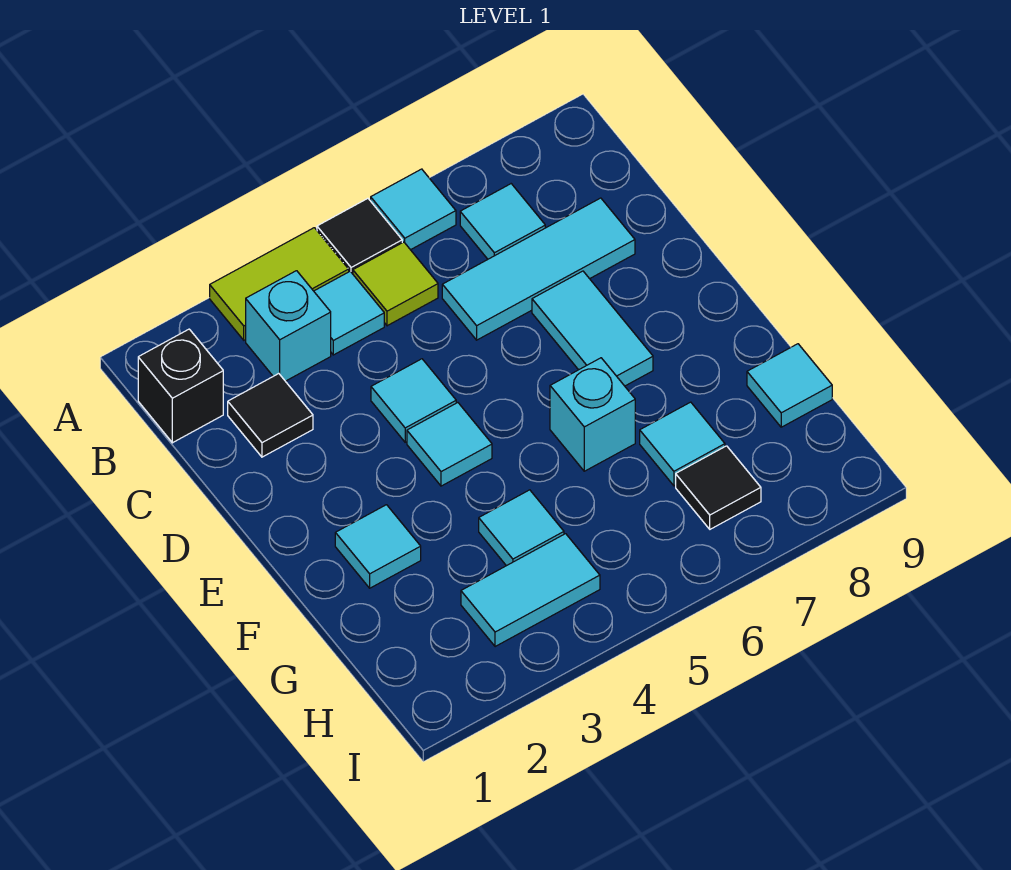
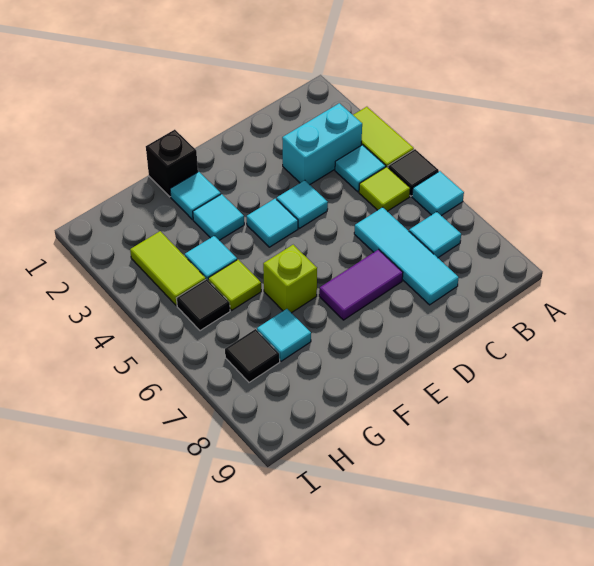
black 1x1 brick [138,329,223,443] -> black 1x1 brick moved to [146,130,198,197]
cyan 1x1 brick [246,271,331,381] -> cyan 1x2 brick [282,103,362,185]
black 1x1 tile [228,374,313,457] -> black 1x1 tile moved to [176,279,230,331]
cyan 1x2 tile [532,271,653,386] -> purple 1x2 tile [319,250,403,320]
cyan 1x1 brick [550,358,635,471] -> lime 1x1 brick [263,245,317,313]
none -> lime 1x1 tile [208,260,261,310]
cyan 1x1 tile [747,344,832,427] -> cyan 1x1 tile moved to [193,194,244,240]
cyan 1x2 tile [461,534,600,647] -> lime 1x2 tile [130,231,206,306]

